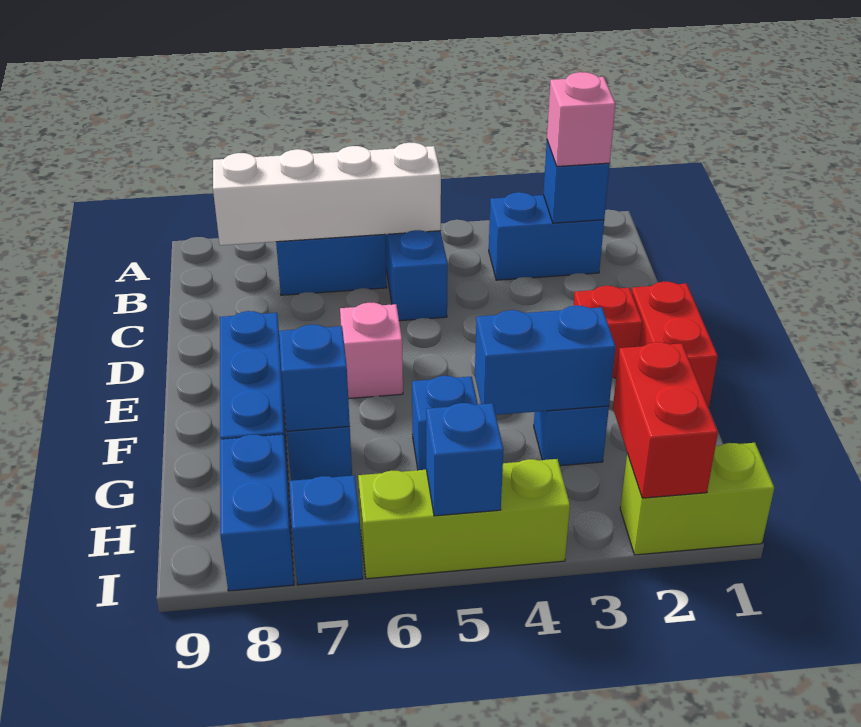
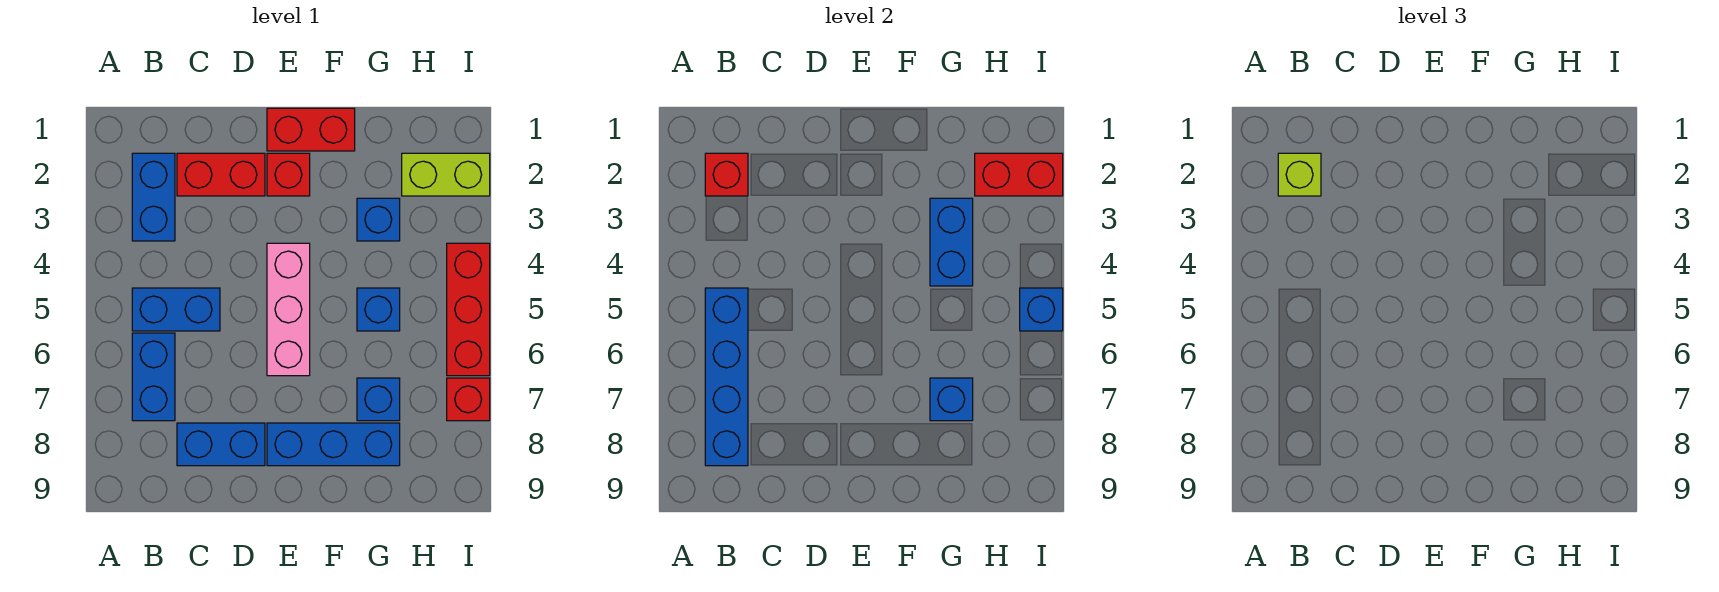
blue 1x1 brick [543,141,610,223] -> red 1x1 brick [705,153,748,196]
pink 1x1 brick [547,72,615,166] -> lime 1x1 brick [1278,153,1321,196]
white 1x4 brick [213,143,441,245] -> blue 1x4 brick [705,288,748,466]
none -> red 1x2 brick [177,153,265,196]
pink 1x1 brick [340,303,403,399] -> pink 1x3 brick [267,243,310,376]
blue 1x2 brick [220,434,294,591] -> blue 1x2 brick moved to [177,423,265,466]
lime 1x2 brick [620,443,774,555] -> lime 1x2 brick turned to [402,153,490,196]
lime 1x3 brick [358,459,570,579] -> red 1x3 brick [447,243,490,376]
blue 1x1 brick [290,475,363,585] -> red 1x1 brick [447,378,490,421]

